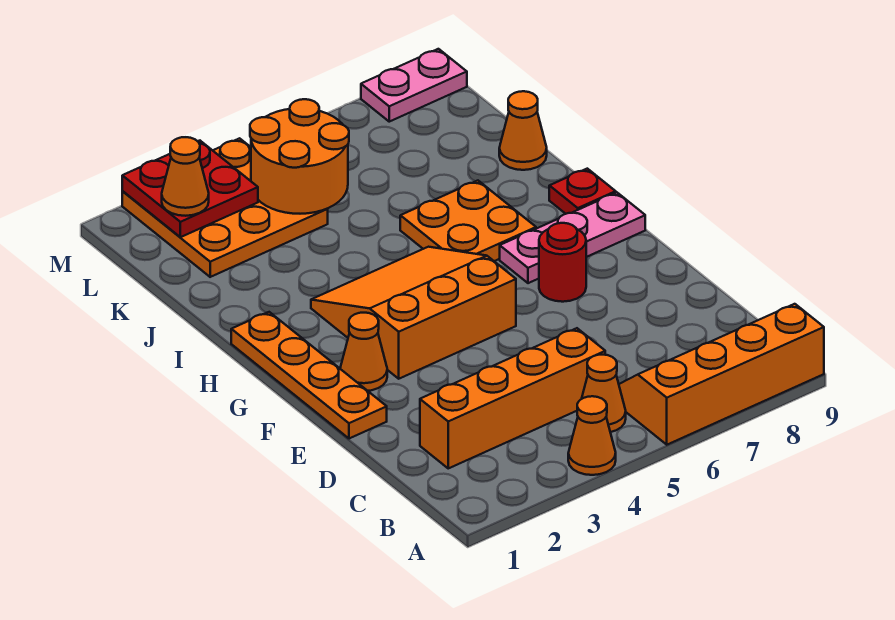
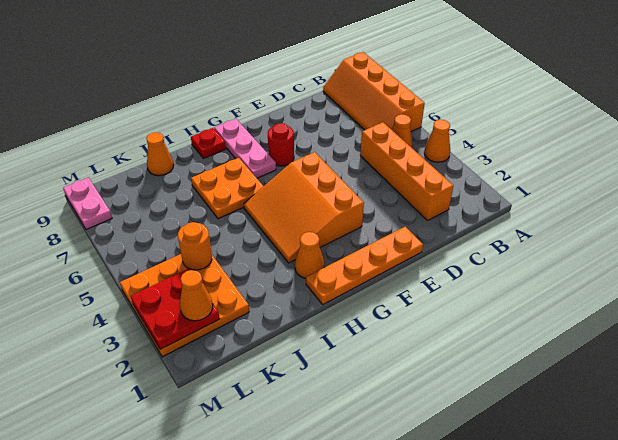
orange 1x1 cone [340,313,387,391] -> orange 1x1 cone moved to [295,232,324,278]
orange 2x2 round brick [250,99,349,214] -> orange 1x1 round brick [178,222,212,270]

